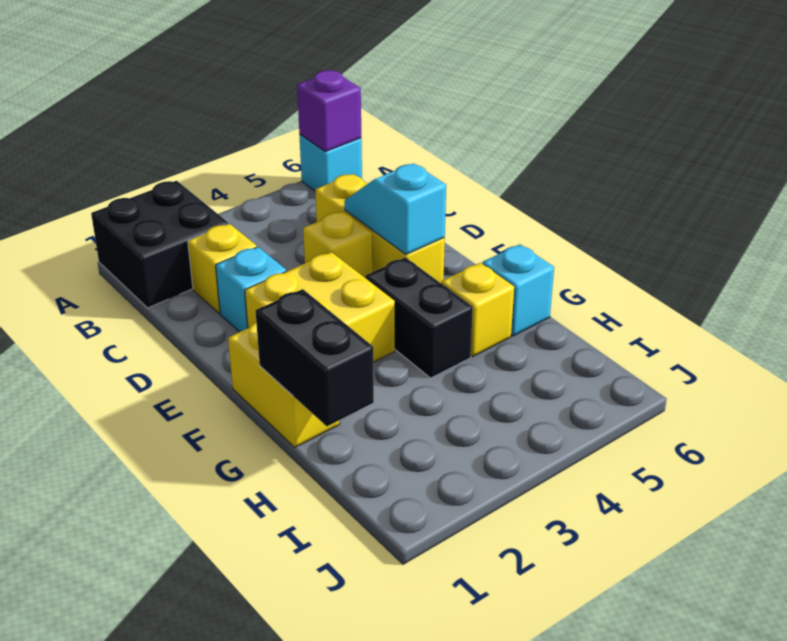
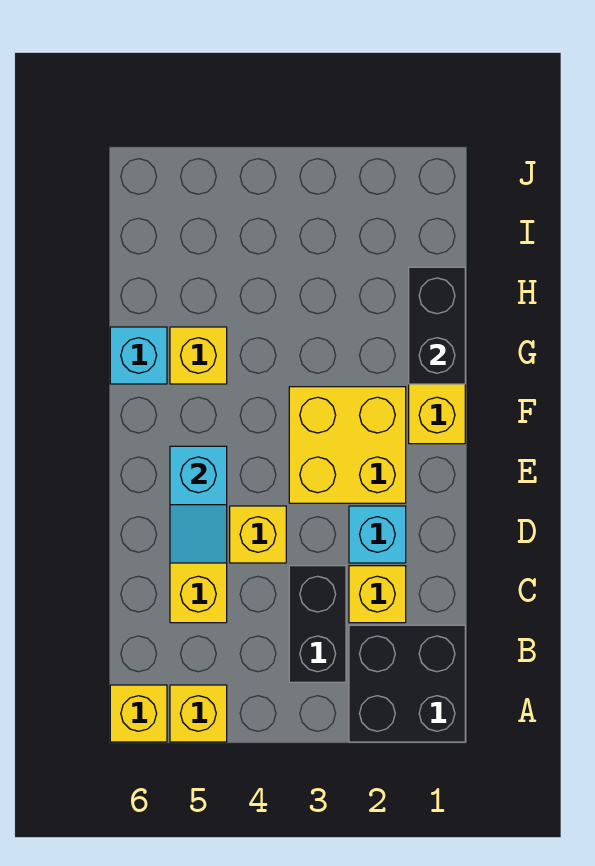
none -> yellow 1x1 brick [170,685,227,742]
cyan 1x1 brick [299,134,362,191] -> yellow 1x1 brick [110,685,167,742]
purple 1x1 brick [297,70,361,152] -> none
black 1x2 brick [365,257,473,378] -> black 1x2 brick moved to [289,566,346,682]

